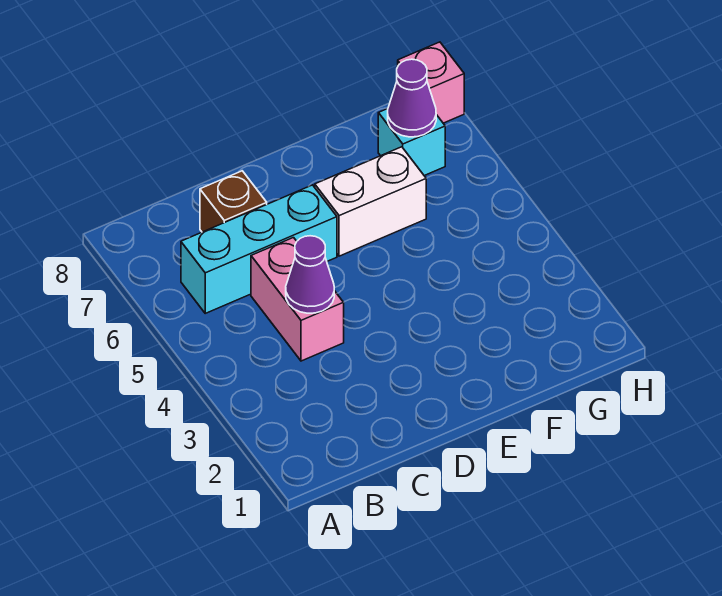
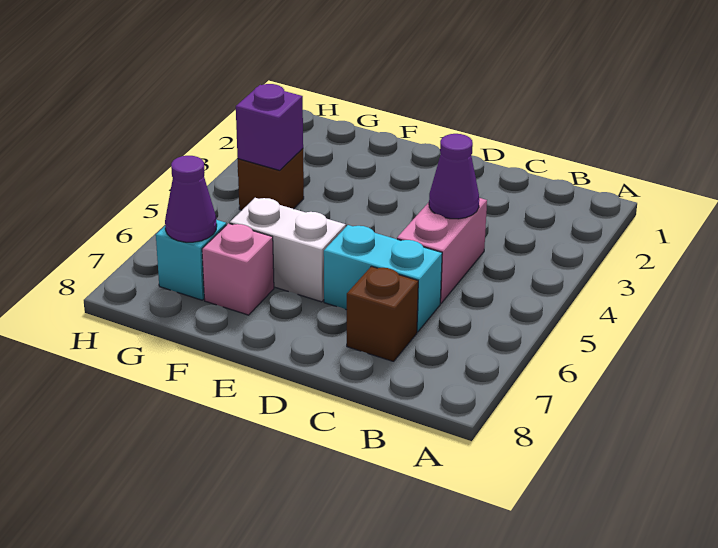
cyan 1x3 brick [181,185,337,313] -> cyan 1x2 brick [324,225,442,332]
none -> brown 1x1 brick [238,149,304,210]
none -> purple 1x1 brick [236,84,303,170]
pink 1x1 brick [398,42,464,123] -> pink 1x1 brick moved to [202,223,274,315]

